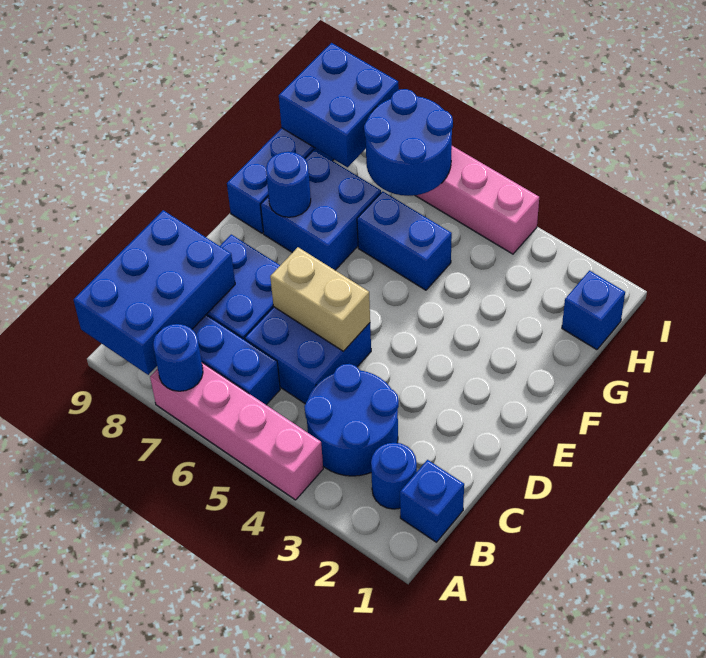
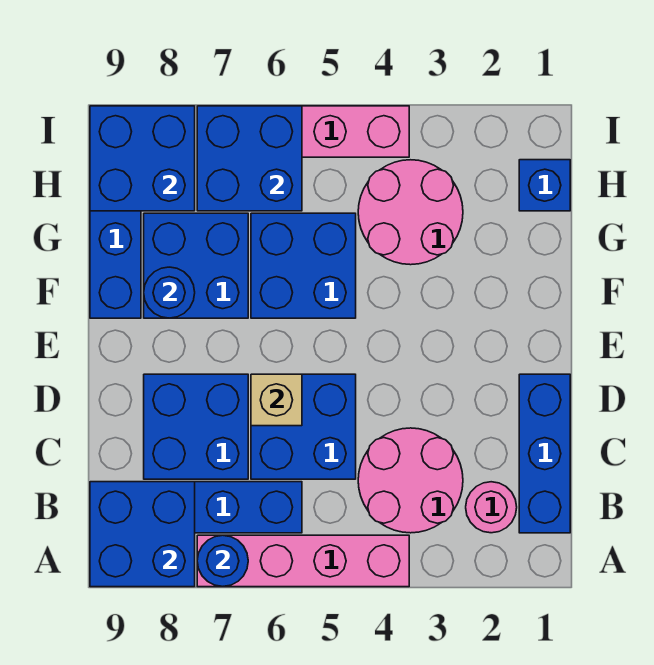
blue 2x3 brick [74,210,235,375] -> blue 2x2 brick [90,482,195,587]
blue 1x1 brick [400,460,464,542] -> blue 1x3 brick [519,374,570,533]
blue 1x1 round brick [371,443,417,509] -> pink 1x1 round brick [466,482,517,533]
blue 2x2 round brick [304,364,399,476] -> pink 2x2 round brick [358,428,463,533]
tan 1x2 brick [270,247,370,351] -> tan 1x1 brick [251,374,302,426]
none -> pink 2x2 round brick [358,160,463,265]
blue 1x2 brick [357,191,452,290] -> blue 2x2 brick [251,213,356,318]
blue 2x2 round brick [364,89,453,196] -> blue 2x2 brick [197,106,302,211]

